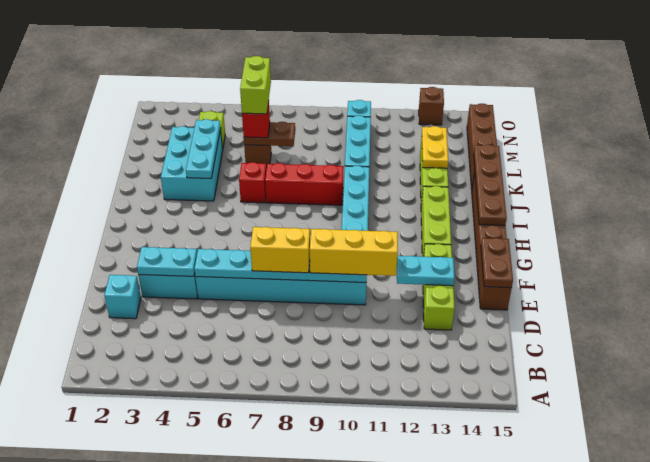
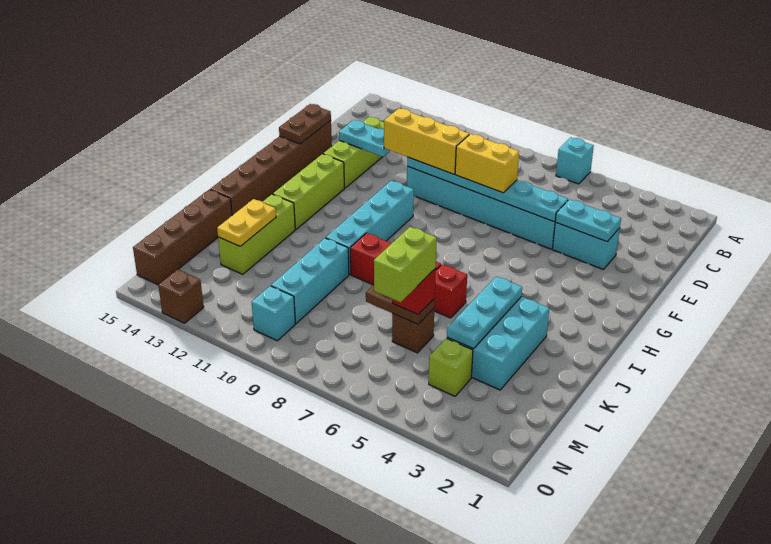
cyan 1x1 brick [104,275,141,319] -> cyan 1x1 brick moved to [556,137,594,184]
brown 1x4 plate [474,144,507,226] -> none

